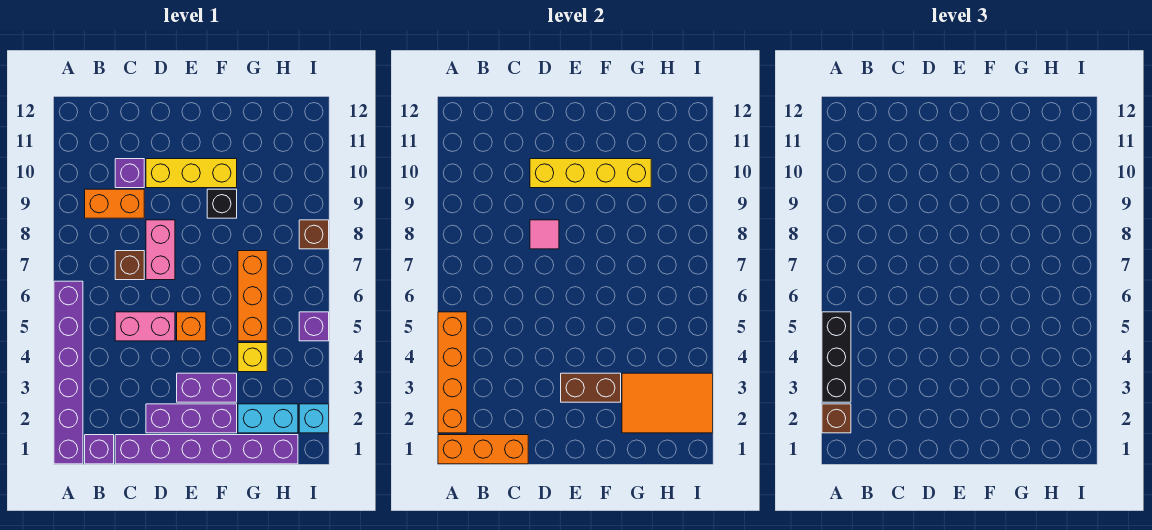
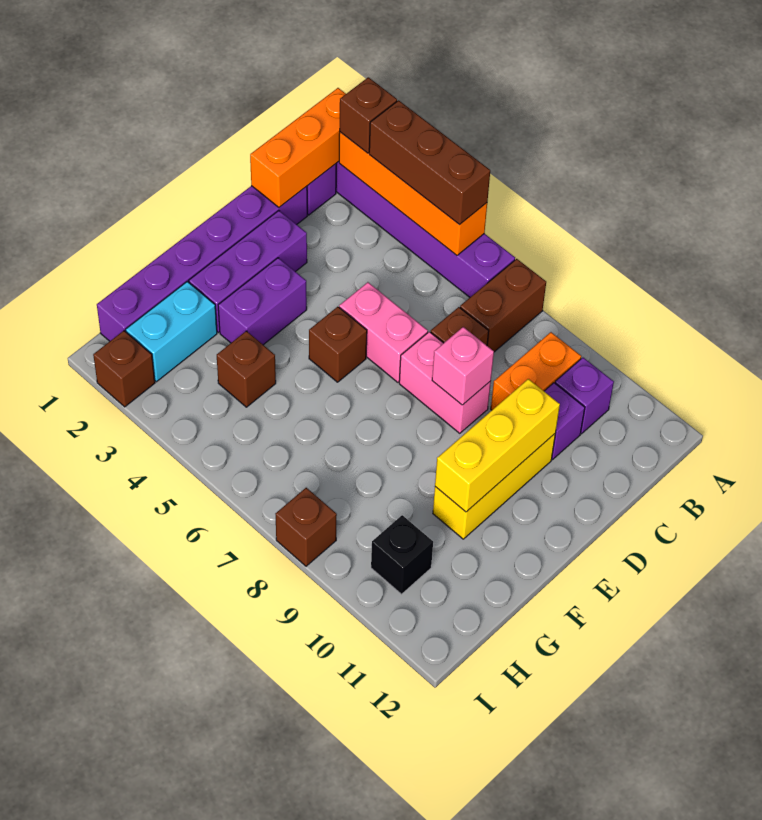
black 1x3 brick [822,312,851,402] -> brown 1x3 brick [369,100,490,225]
pink 1x2 brick [115,312,175,341] -> pink 1x2 brick turned to [339,282,428,382]
pink 1x1 tile [530,220,559,249] -> pink 1x1 brick [432,327,494,405]
yellow 1x4 brick [530,159,651,188] -> yellow 1x3 brick [435,379,560,512]
brown 1x2 brick [561,373,621,402] -> brown 1x2 brick moved to [460,259,546,352]
orange 1x1 brick [177,312,206,341] -> brown 1x1 brick [309,307,367,382]
black 1x1 brick [207,189,237,218] -> black 1x1 brick moved to [371,515,433,594]
orange 2x3 tile [622,373,713,433] -> none
yellow 1x1 brick [238,343,267,372] -> brown 1x1 brick [217,331,276,407]
orange 1x3 brick [238,251,267,341] -> none
cyan 1x1 brick [299,404,329,433] -> brown 1x1 brick [93,331,155,407]
purple 1x1 brick [299,312,329,341] -> purple 1x1 brick moved to [555,358,614,434]

